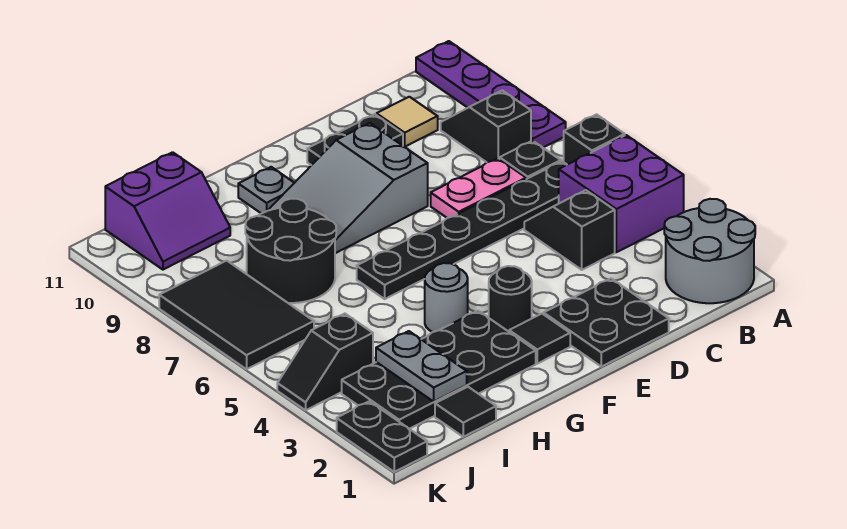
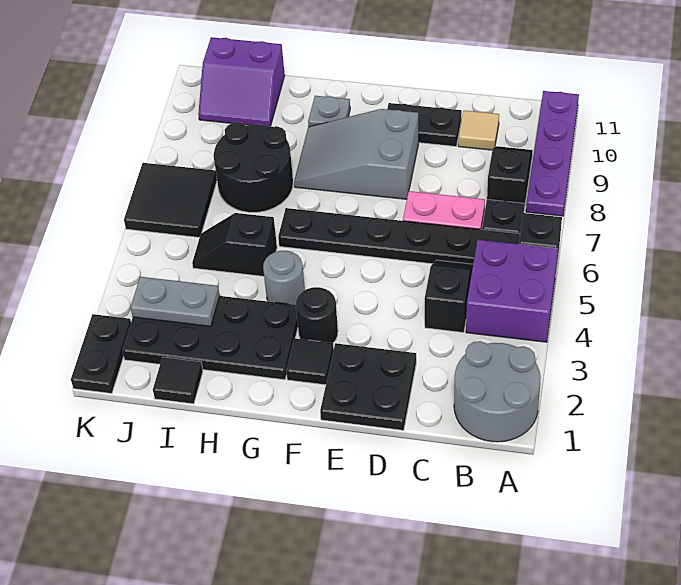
grey 1x2 plate [376,331,467,401] -> grey 1x2 plate turned to [130,277,220,326]
black 1x2 slope [277,314,373,410] -> black 1x2 slope moved to [192,213,277,276]
black 2x3 tile [159,261,314,369] -> black 2x2 tile [124,163,217,237]

